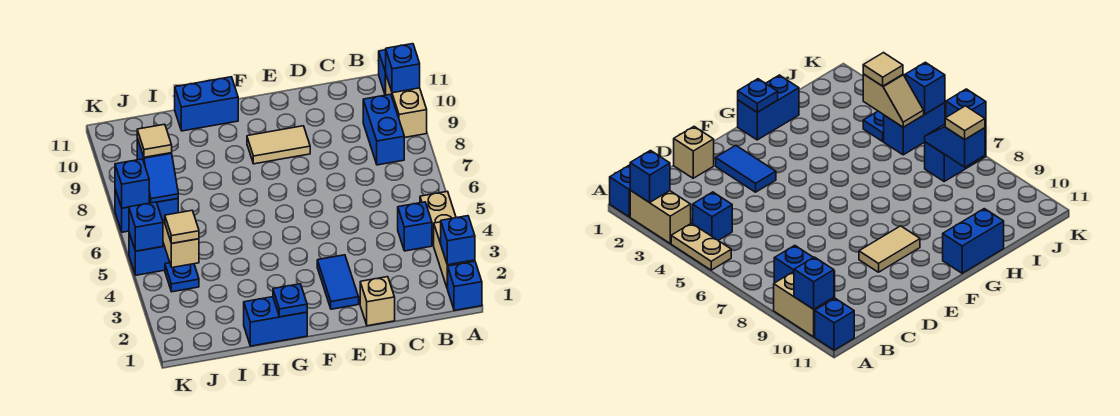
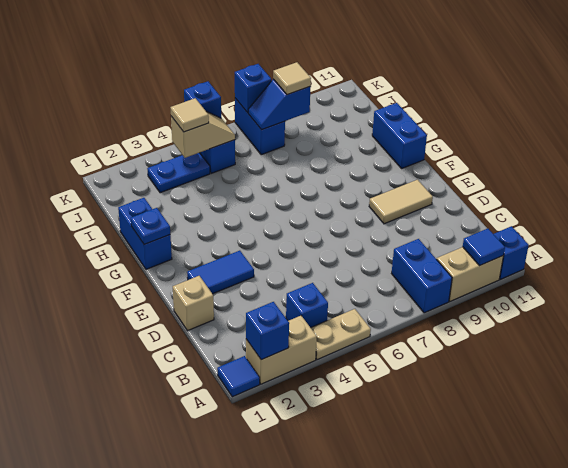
blue 1x1 brick [448,261,482,311] -> blue 1x1 tile [217,356,260,397]
blue 1x1 brick [385,44,420,93] -> blue 1x1 tile [463,228,505,266]
blue 1x2 brick [363,94,404,165] -> blue 1x2 brick turned to [392,239,452,313]
tan 1x2 tile [247,126,310,164] -> tan 1x2 tile turned to [369,180,433,224]
blue 1x1 plate [165,263,199,292] -> blue 1x2 plate [147,153,210,193]

